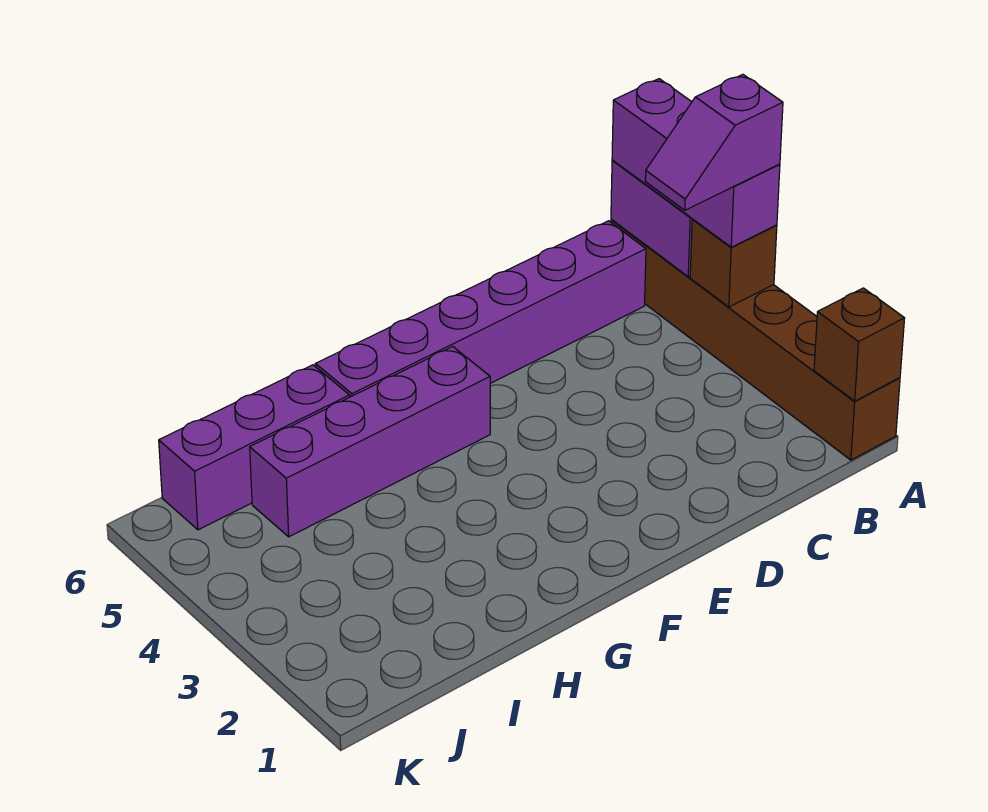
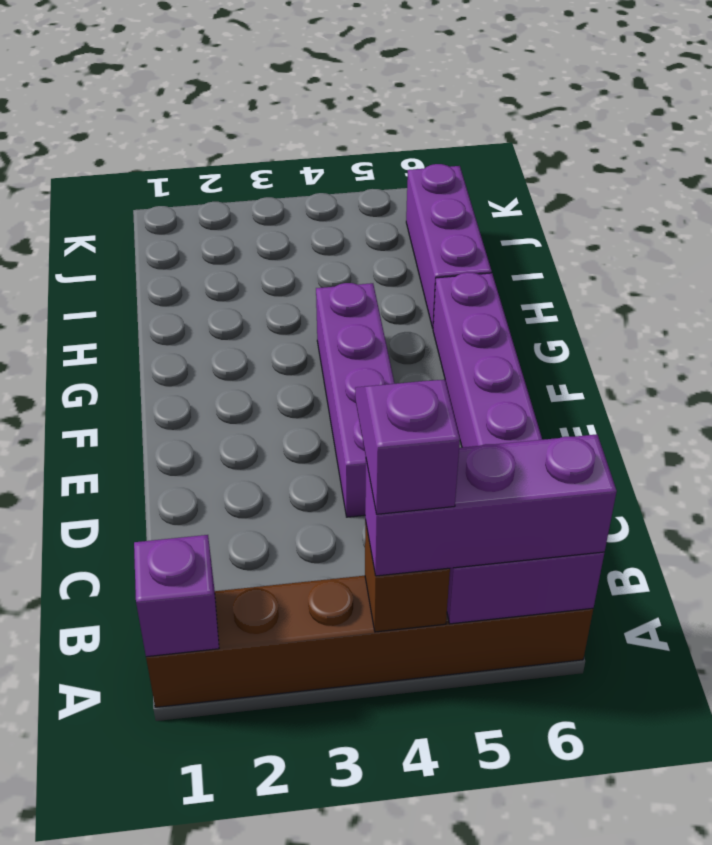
brown 1x1 brick [814,288,905,401] -> purple 1x1 brick [134,535,219,657]
purple 1x4 brick [250,347,490,537] -> purple 1x4 brick moved to [316,283,395,517]

